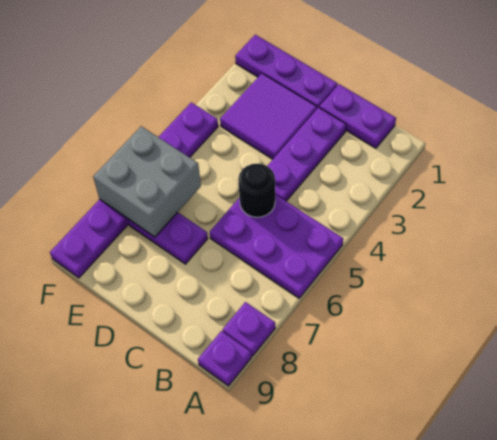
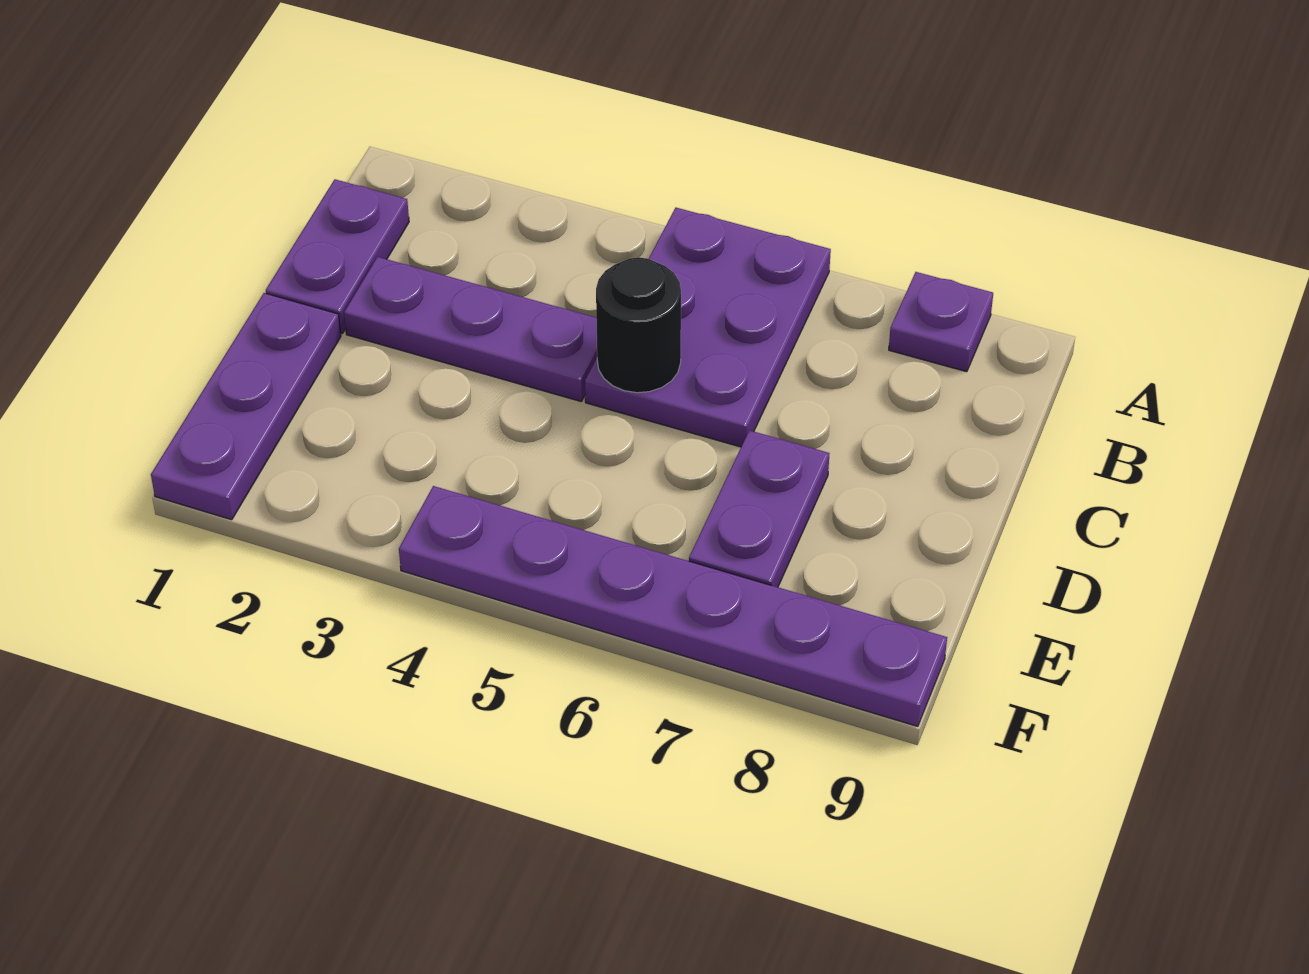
purple 1x1 plate [198,331,252,386] -> none
purple 2x2 tile [220,74,317,159] -> none
grey 2x2 brick [93,126,201,237] -> none

